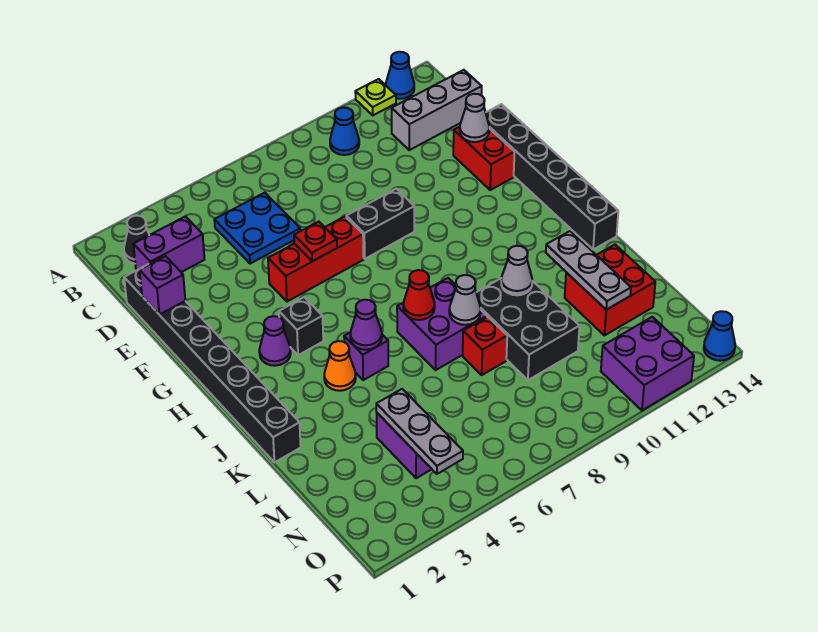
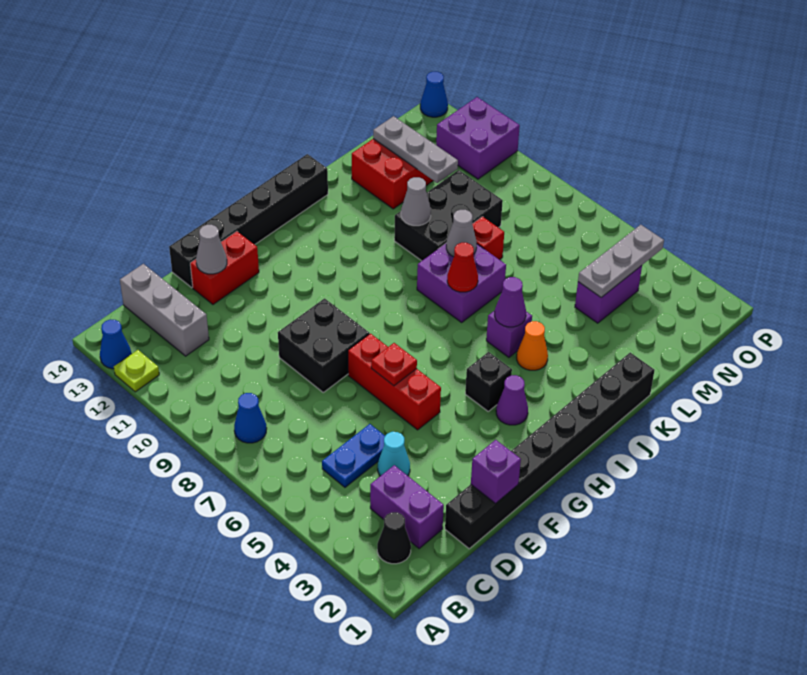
blue 1x1 cone [330,107,359,155] -> blue 1x1 cone moved to [234,393,267,443]
blue 2x2 plate [214,193,300,264] -> blue 1x2 plate [322,424,385,487]
none -> cyan 1x1 cone [378,432,410,476]
black 1x2 brick [346,189,414,259] -> black 2x2 brick [278,298,369,392]
grey 1x3 plate [546,231,631,310] -> grey 1x3 plate turned to [373,116,458,183]

